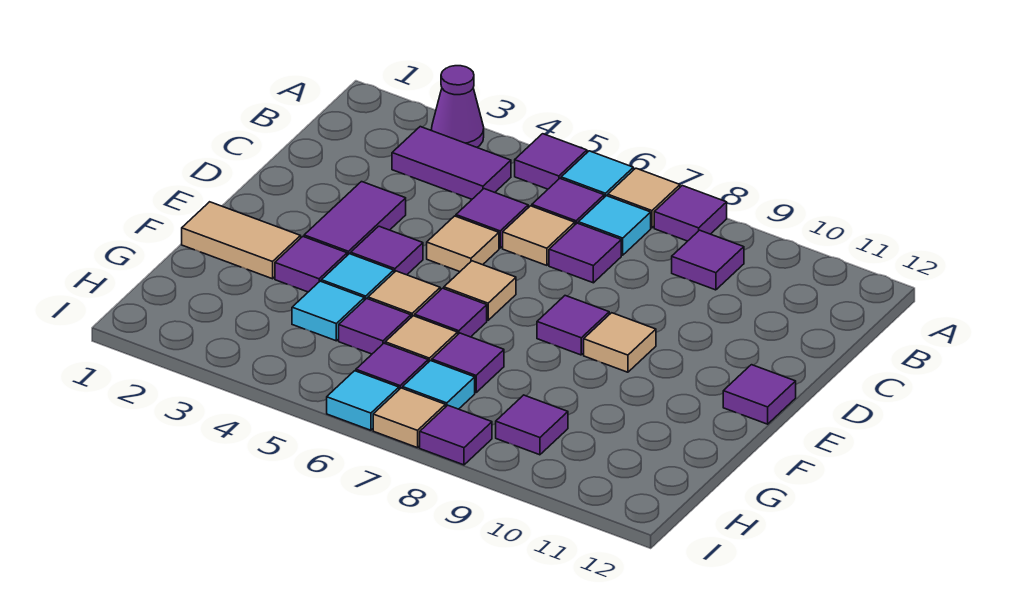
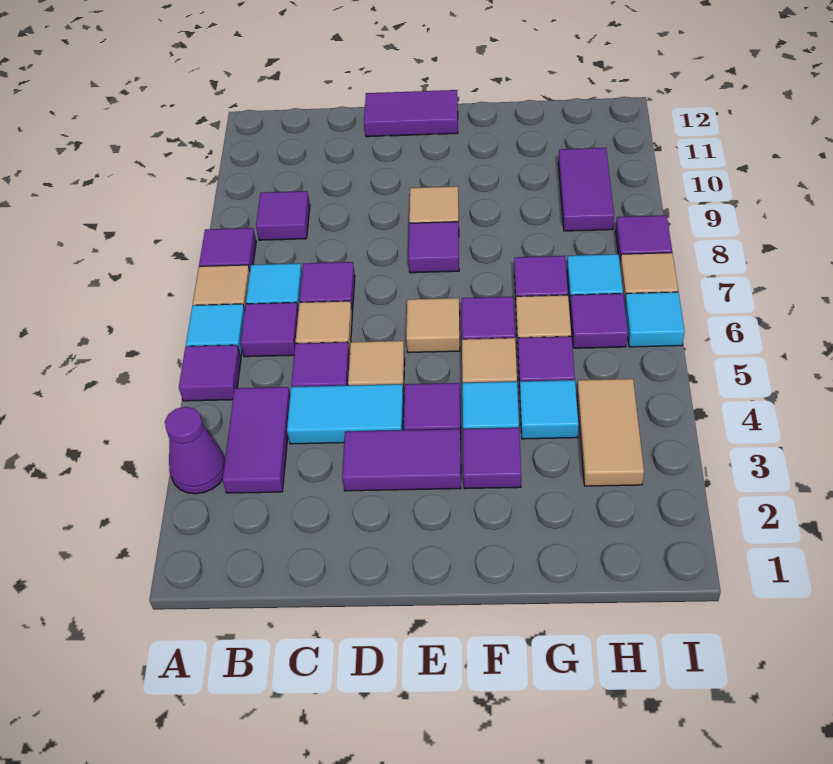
none -> cyan 1x2 tile [287,384,404,444]
purple 1x1 tile [723,365,796,424] -> purple 1x2 tile [364,90,458,137]
tan 1x2 tile [182,202,301,279] -> tan 1x2 tile moved to [577,379,644,486]
purple 1x1 tile [496,395,568,455] -> purple 1x2 tile [558,148,614,231]

